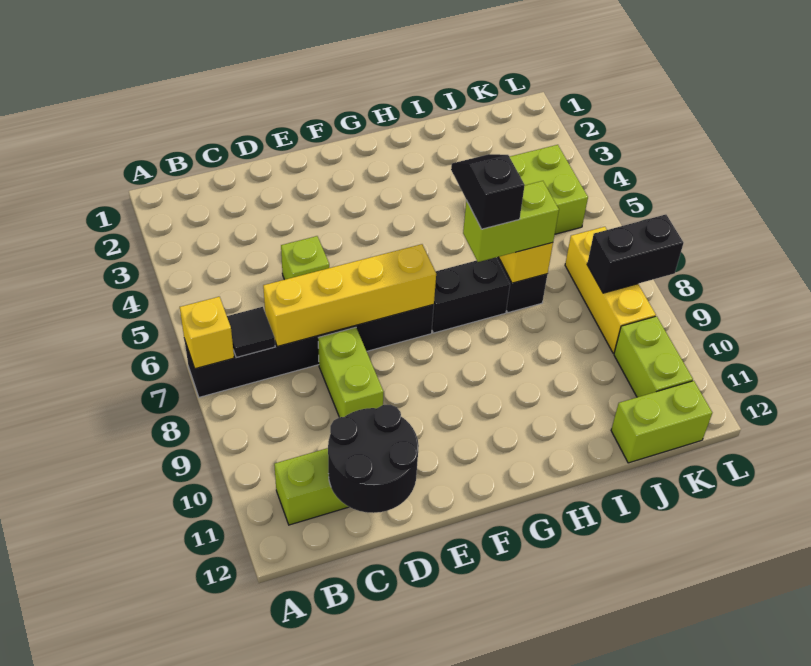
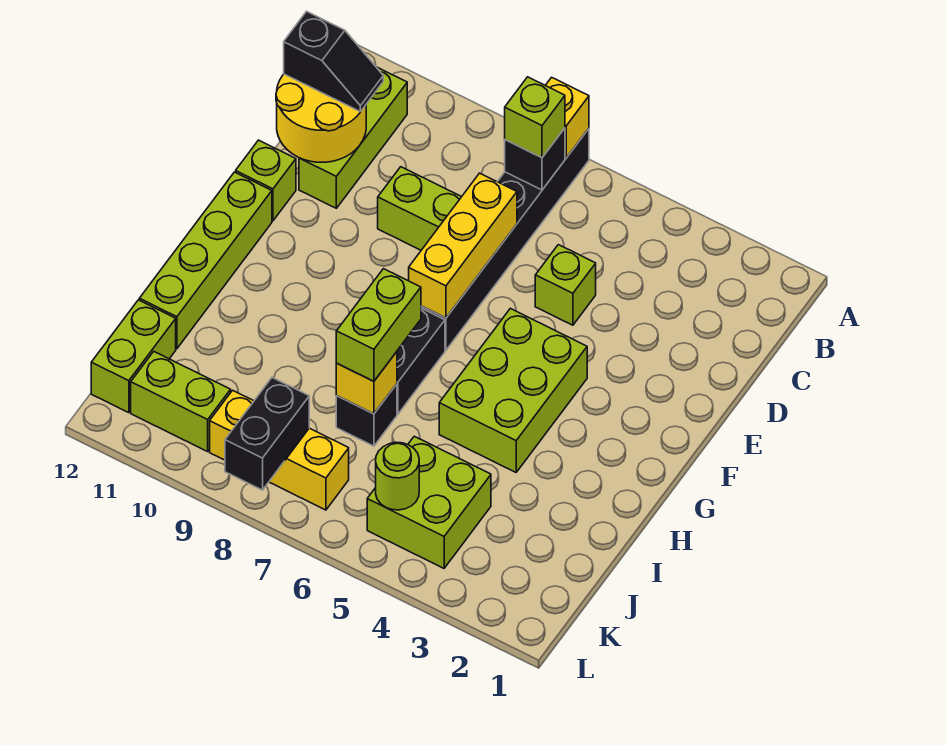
black 1x1 tile [227,307,275,358] -> black 1x1 brick [505,128,565,190]
none -> lime 1x1 brick [505,77,565,158]
yellow 1x4 brick [263,244,436,346] -> yellow 1x3 brick [409,173,517,318]
black 2x2 round brick [328,405,419,513] -> yellow 2x2 round brick [276,74,366,162]
none -> lime 1x1 brick [236,140,296,221]
none -> lime 2x3 brick [439,308,587,472]
none -> lime 1x4 brick [139,172,272,349]
black 1x2 slope [451,154,525,229] -> black 1x2 slope moved to [284,11,383,112]
none -> lime 1x1 round brick [376,442,419,510]

